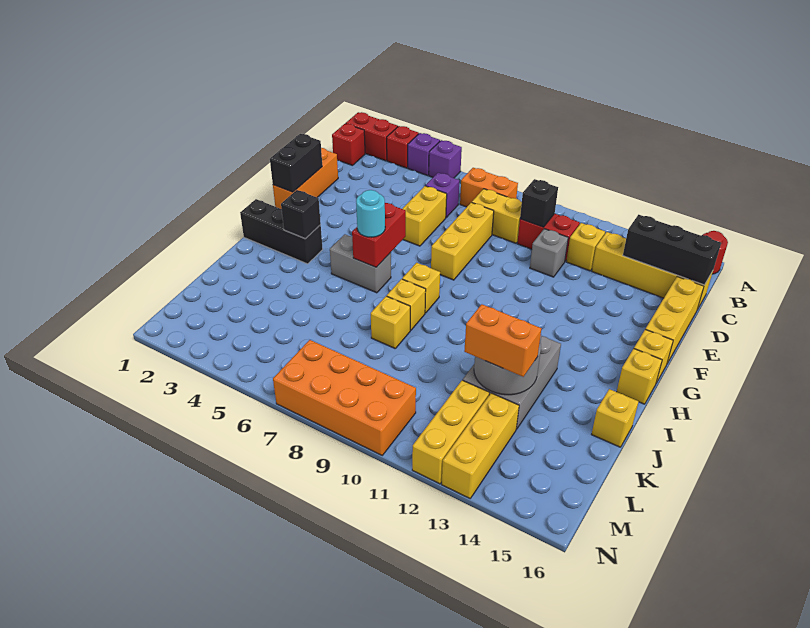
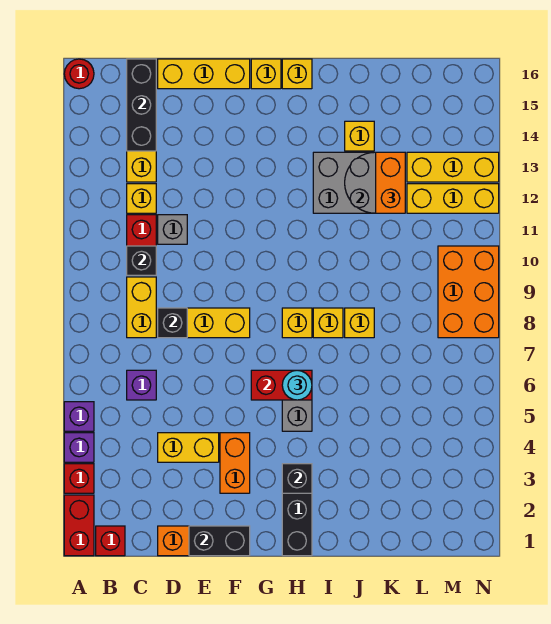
orange 1x2 brick [460,168,518,207] -> orange 1x2 brick moved to [220,433,250,493]
yellow 1x2 brick [403,186,447,246] -> yellow 1x2 brick moved to [158,433,219,462]
none -> black 1x1 brick [158,308,187,338]
yellow 1x1 brick [591,389,639,447] -> yellow 1x1 brick moved to [345,121,374,151]
orange 2x4 brick [273,340,416,455] -> orange 2x3 brick [438,246,499,338]

